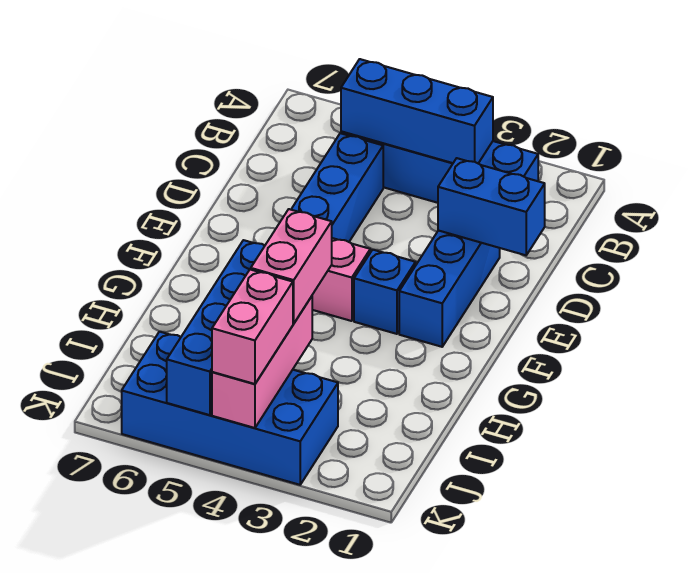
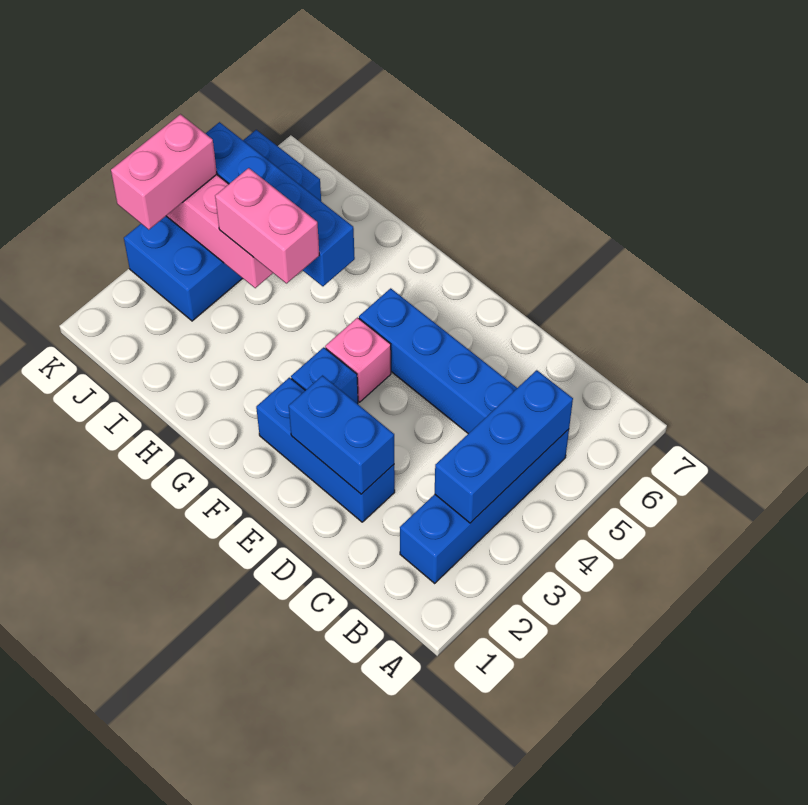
blue 1x2 brick [438,158,545,255] -> blue 1x2 brick turned to [289,376,394,494]
pink 1x2 brick [212,269,293,384] -> pink 1x2 brick turned to [111,114,217,230]

